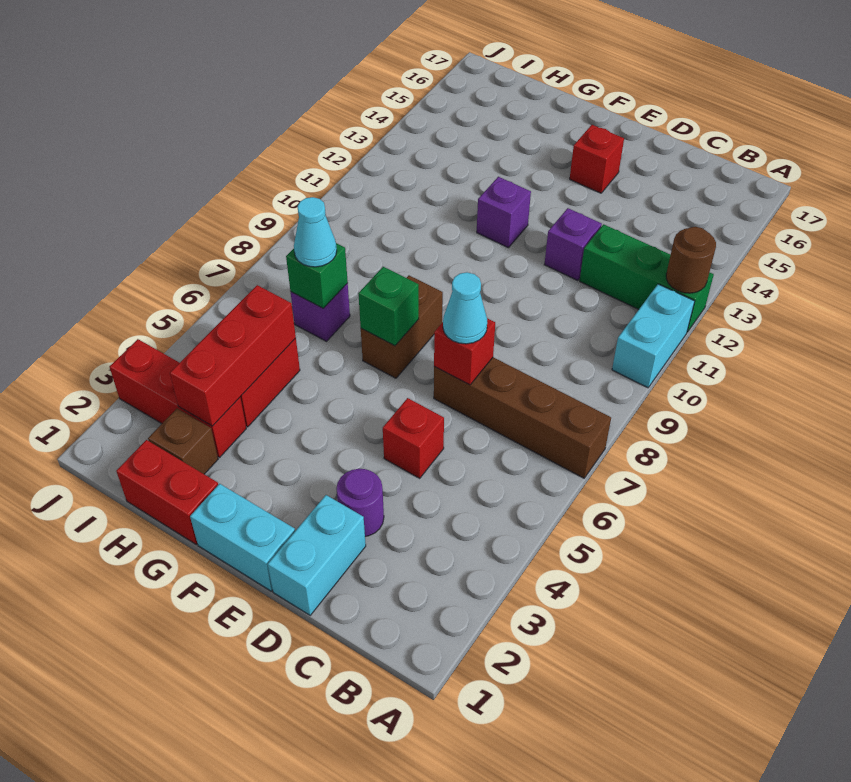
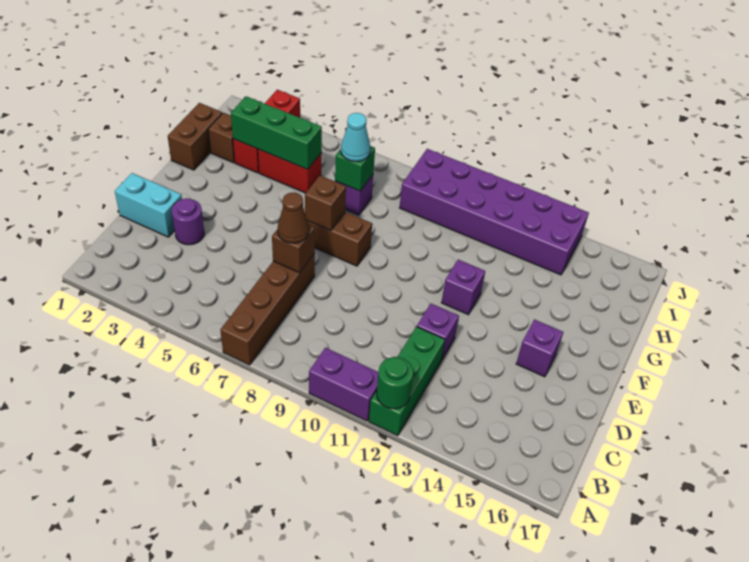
cyan 1x2 brick [612,284,695,388] -> purple 1x2 brick [309,348,379,421]
brown 1x1 round brick [666,227,716,293] -> green 1x1 round brick [377,357,413,409]
red 1x1 brick [383,398,444,478] -> none
red 1x1 brick [434,318,495,385] -> brown 1x1 brick [272,225,315,273]
cyan 1x1 cone [443,272,487,344] -> brown 1x1 cone [278,192,309,243]
cyan 1x2 brick [190,484,295,591] -> none
red 1x1 brick [570,125,624,193] -> purple 1x1 brick [516,319,563,377]
green 1x1 brick [358,267,419,346] -> brown 1x1 brick [305,176,346,231]
red 1x2 brick [116,440,218,544] -> brown 1x2 brick [168,103,222,170]
red 1x3 brick [170,285,296,426] -> green 1x3 brick [231,96,322,169]
none -> purple 2x6 brick [400,149,589,275]

